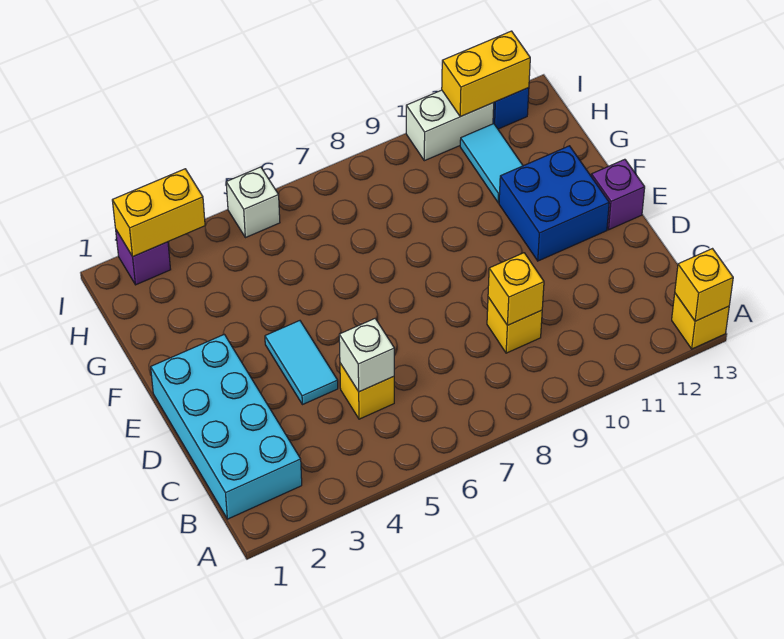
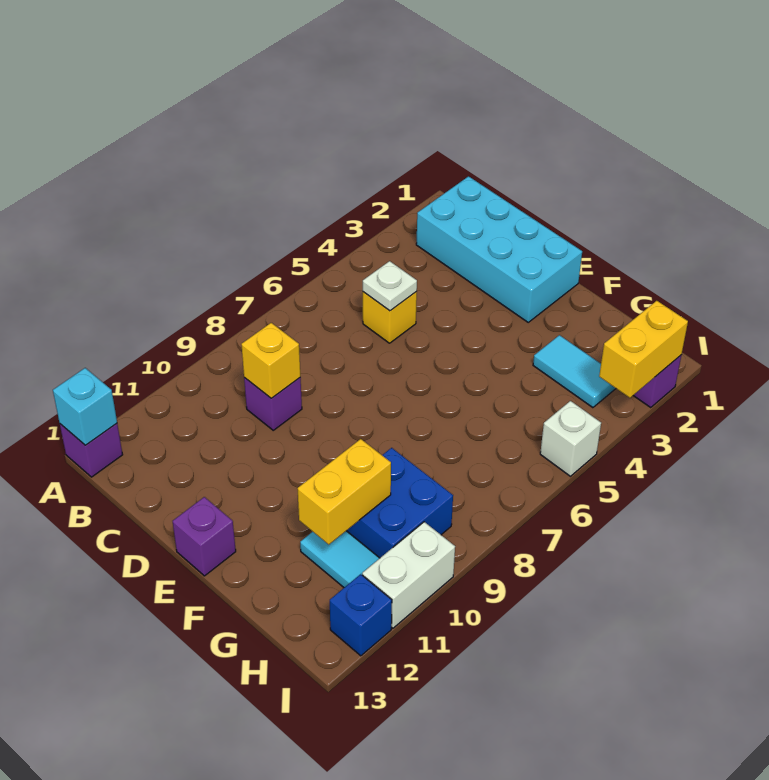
yellow 1x1 brick [672,294,729,349] -> purple 1x1 brick [60,423,123,477]
yellow 1x1 brick [675,249,733,321] -> cyan 1x1 brick [53,368,117,445]
white 1x1 brick [339,319,394,392] -> white 1x1 plate [363,261,417,311]
yellow 1x1 brick [487,297,542,353] -> purple 1x1 brick [244,378,302,430]
cyan 1x2 tile [265,321,338,405] -> cyan 1x2 tile moved to [533,335,616,408]
blue 2x2 brick [499,146,609,261] -> blue 2x2 brick moved to [347,448,453,558]
yellow 1x2 brick [442,31,530,117] -> yellow 1x2 brick moved to [297,439,391,544]

